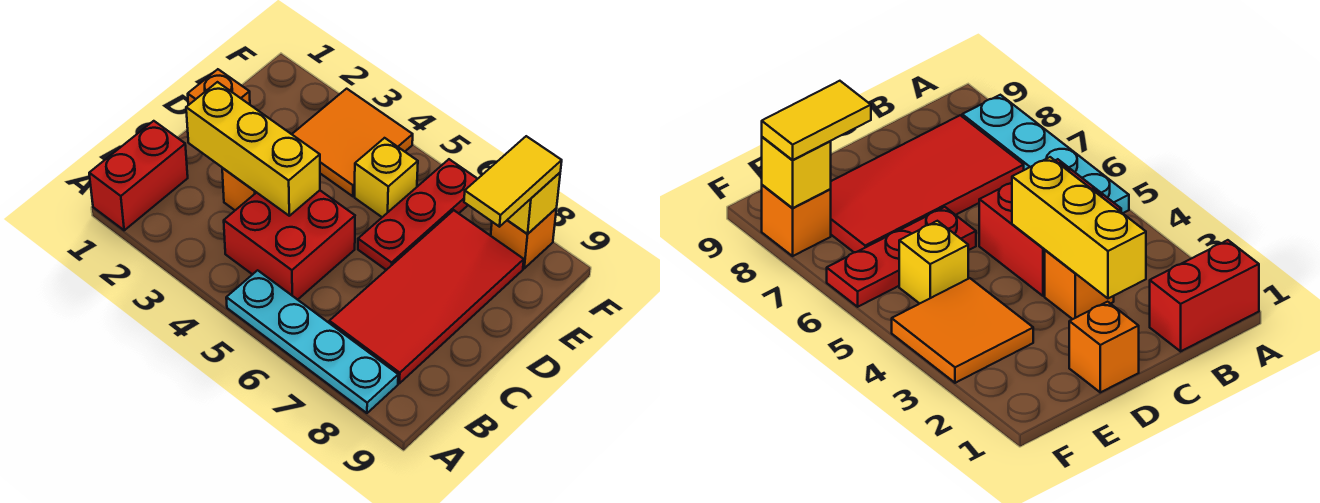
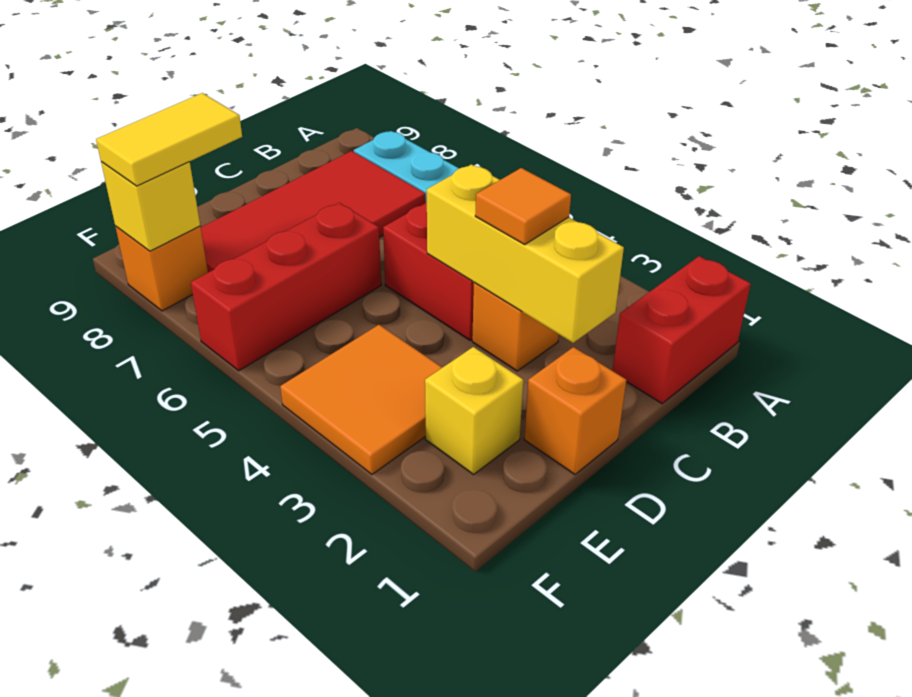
none -> orange 1x1 tile [475,168,571,244]
red 1x3 plate [358,159,477,270] -> red 1x3 brick [191,203,381,371]
yellow 1x1 brick [355,138,418,217] -> yellow 1x1 brick moved to [425,347,523,474]

